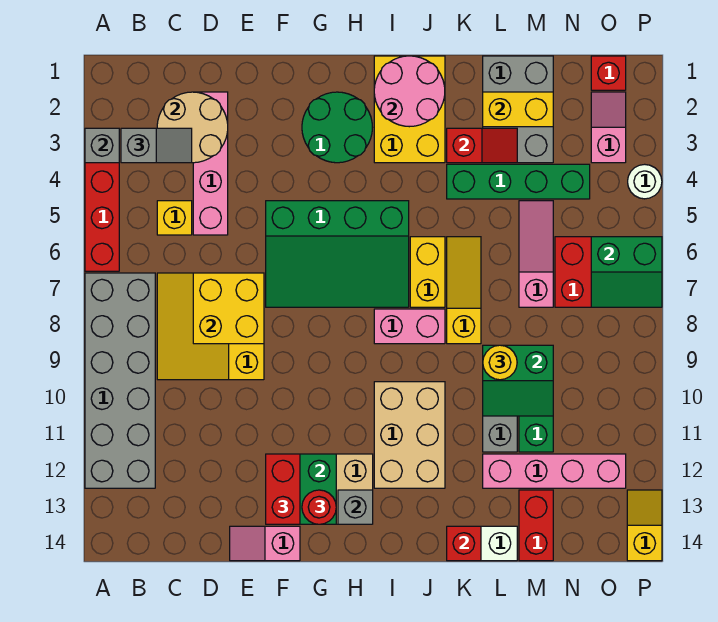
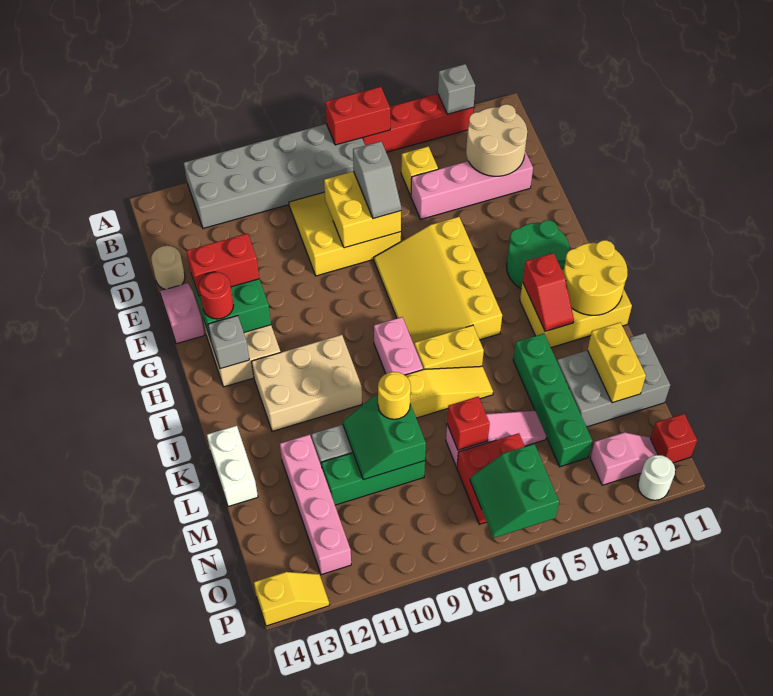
grey 1x2 slope [121,128,192,163] -> grey 1x2 slope moved to [353,141,401,219]
none -> tan 1x1 round brick [151,246,185,289]
green 3x4 slope [266,201,409,307] -> yellow 3x4 slope [374,217,502,344]
pink 2x2 round brick [374,56,445,127] -> yellow 2x2 round brick [563,240,627,315]
red 1x2 slope [447,128,517,163] -> red 1x2 slope moved to [523,253,574,331]
red 1x1 brick [447,526,481,561] -> red 1x1 brick moved to [447,397,490,450]
red 1x2 brick [519,490,553,561] -> red 1x2 brick moved to [325,87,390,145]
white 1x1 round brick [628,164,662,199] -> white 1x1 round brick moved to [638,455,675,500]

